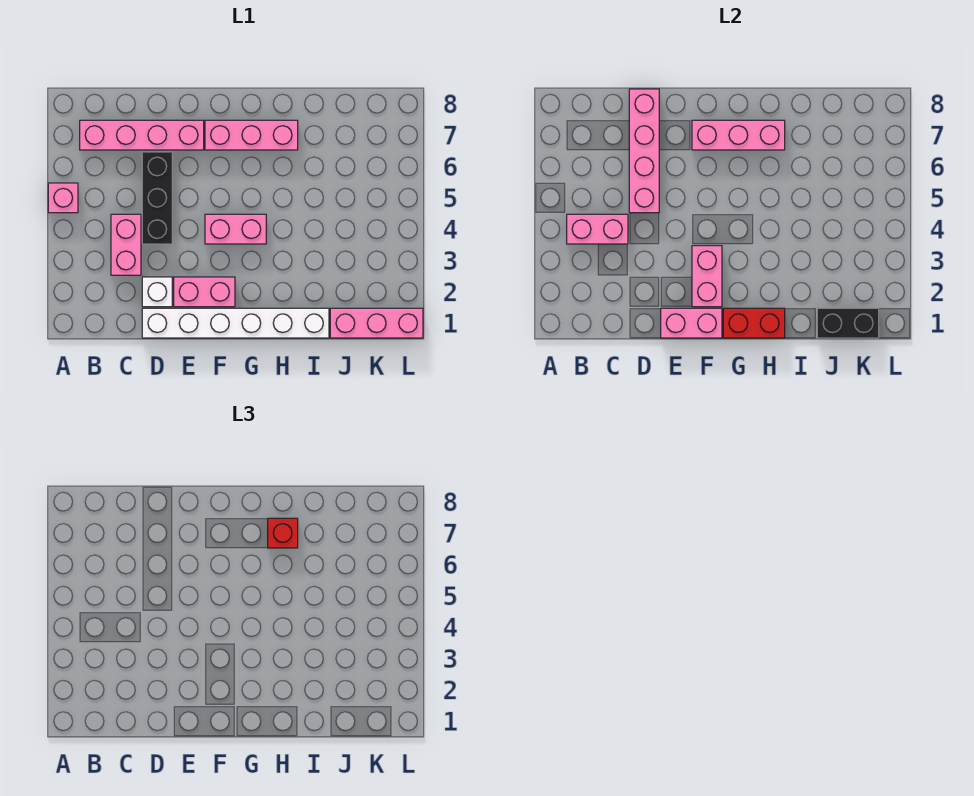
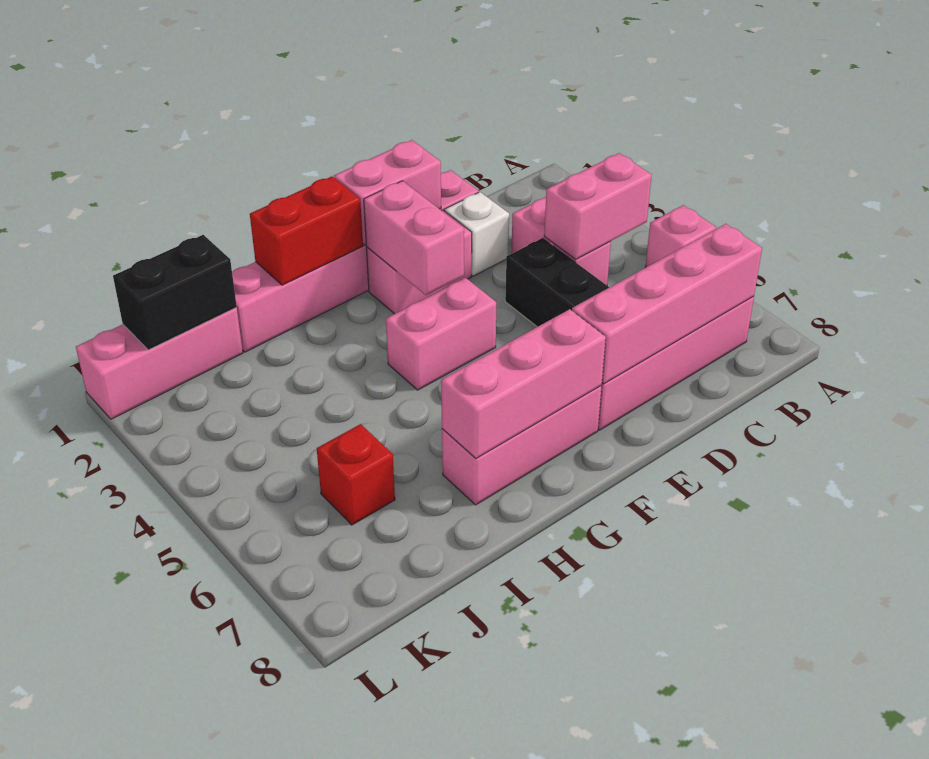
white 1x6 brick [142,308,329,338] -> pink 1x6 brick [232,170,479,352]
pink 1x4 brick [629,89,659,213] -> pink 1x4 brick turned to [572,224,762,384]
red 1x1 brick [268,518,298,548] -> red 1x1 brick moved to [317,424,395,525]

